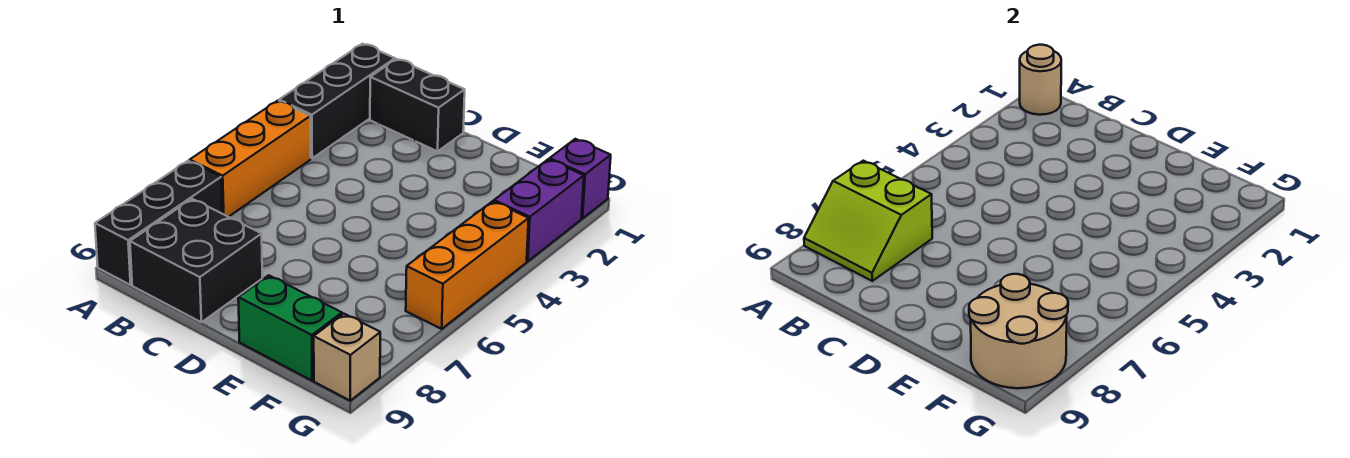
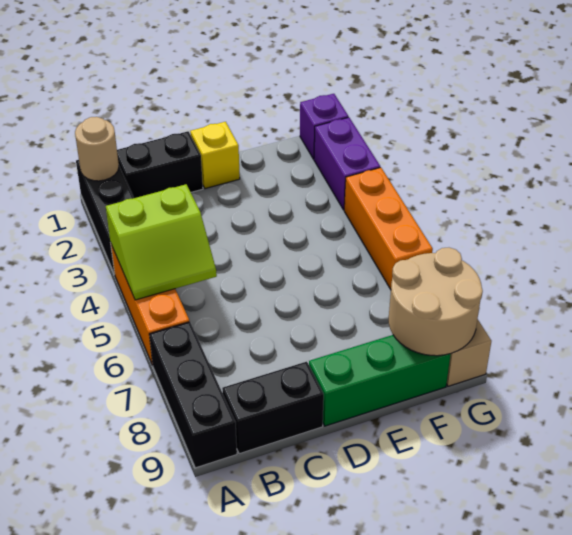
lime 2x2 slope [804,161,932,281] -> lime 2x2 slope moved to [106,184,217,300]
black 2x2 brick [130,199,262,322] -> black 1x2 brick [222,362,324,454]
none -> yellow 1x1 brick [190,122,240,189]
green 1x2 brick [238,275,342,380] -> green 1x3 brick [309,335,451,426]

